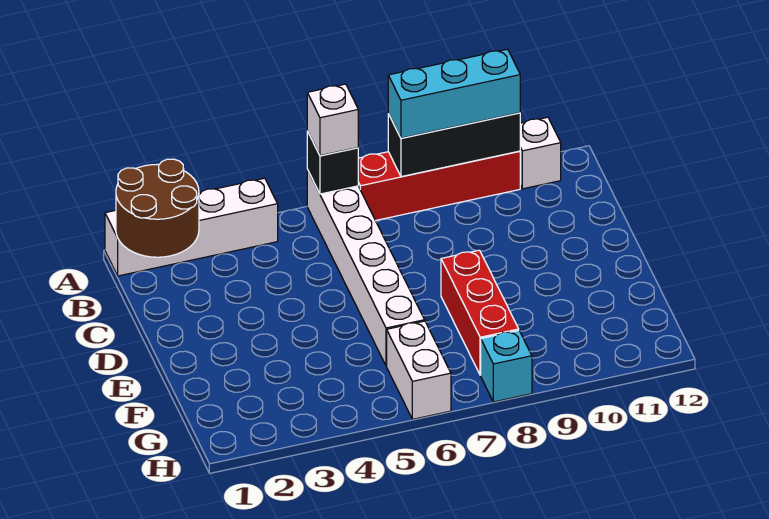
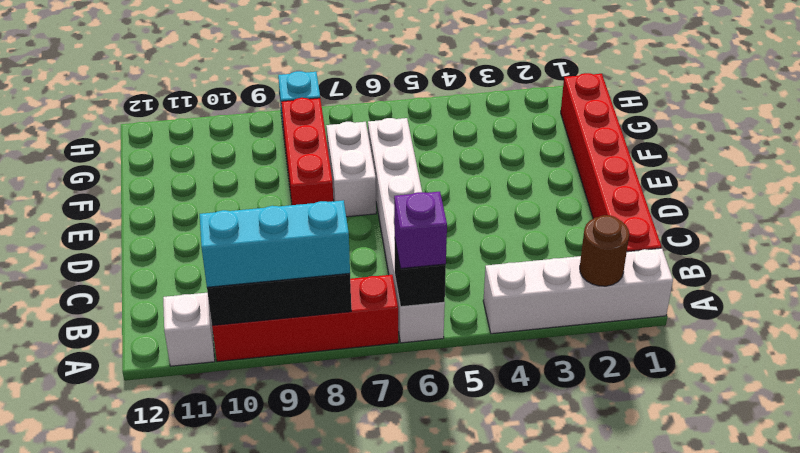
brown 2x2 round brick [116,159,199,257] -> brown 1x1 round brick [580,215,629,286]
white 1x1 brick [307,84,358,156] -> purple 1x1 brick [394,192,447,269]
none -> red 1x6 brick [561,73,661,252]
white 1x2 brick [387,321,451,419] -> white 1x2 brick moved to [326,122,376,217]

